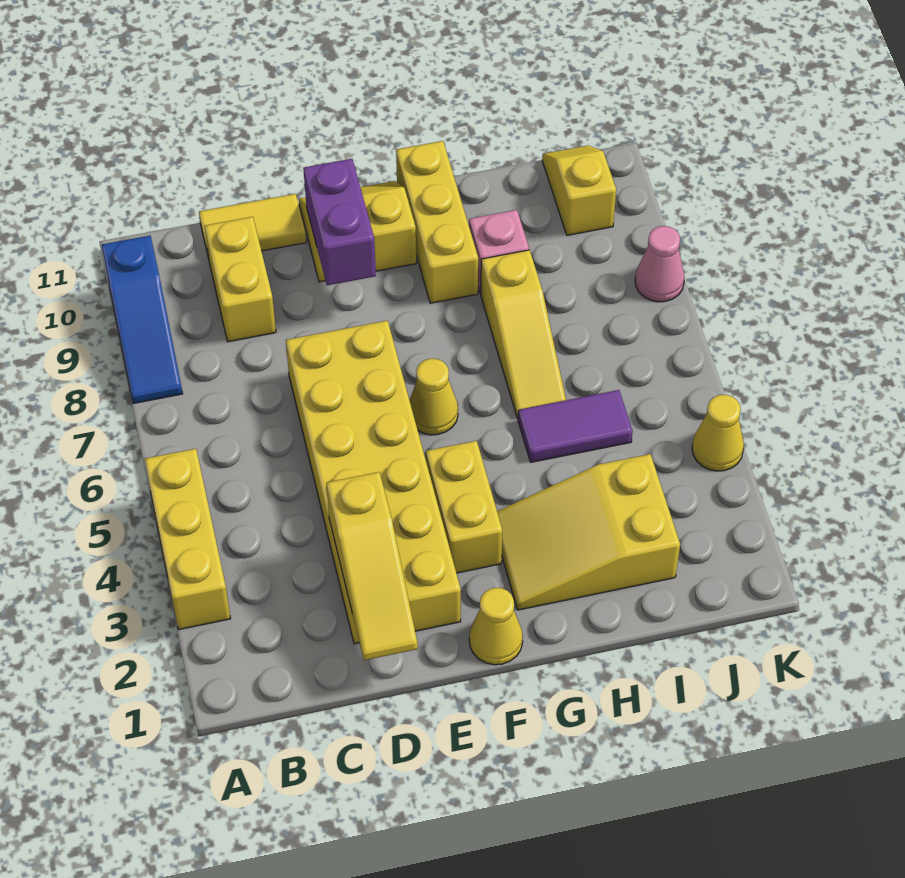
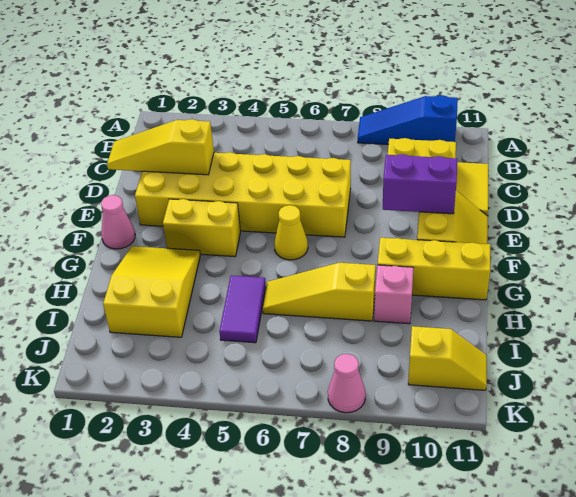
yellow 1x3 brick [145,449,231,629] -> none
yellow 1x1 cone [469,588,523,665] -> pink 1x1 cone [101,195,135,249]
yellow 1x1 cone [692,395,744,471] -> none

